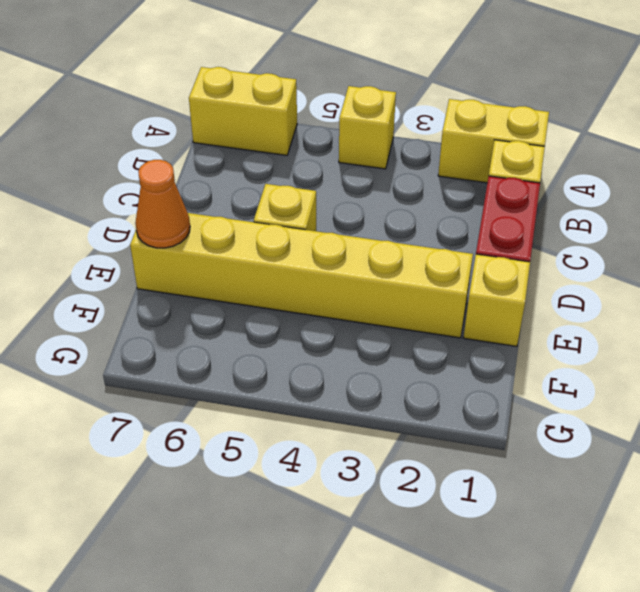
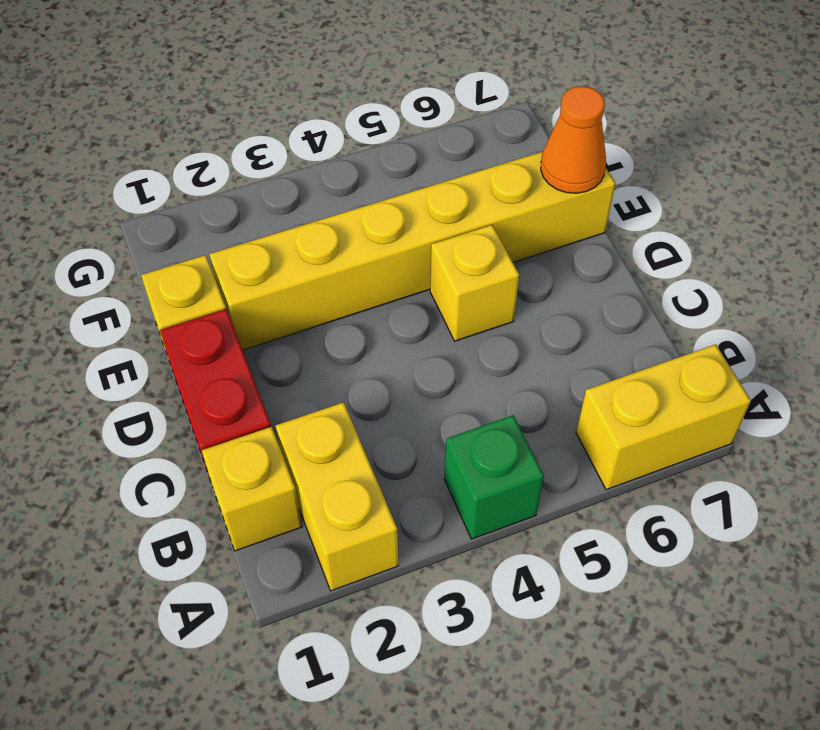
yellow 1x2 brick [438,99,549,183] -> yellow 1x2 brick turned to [276,402,398,591]
yellow 1x1 brick [339,86,396,169] -> green 1x1 brick [444,415,544,539]

